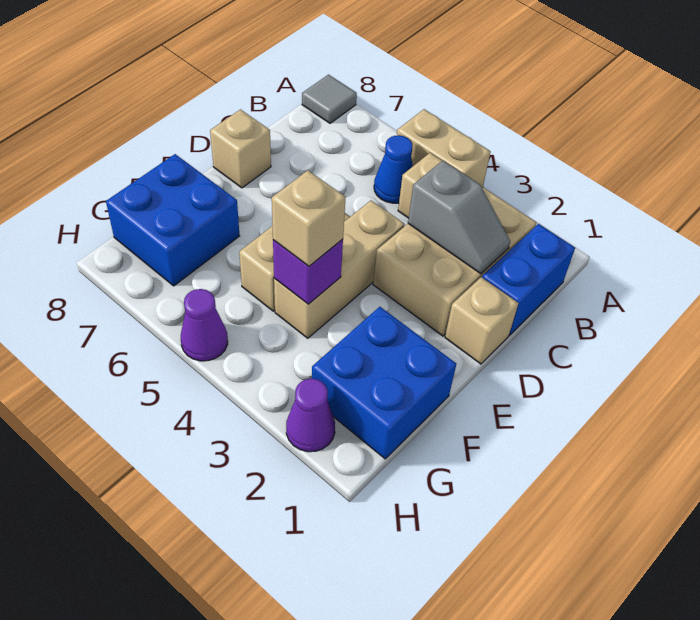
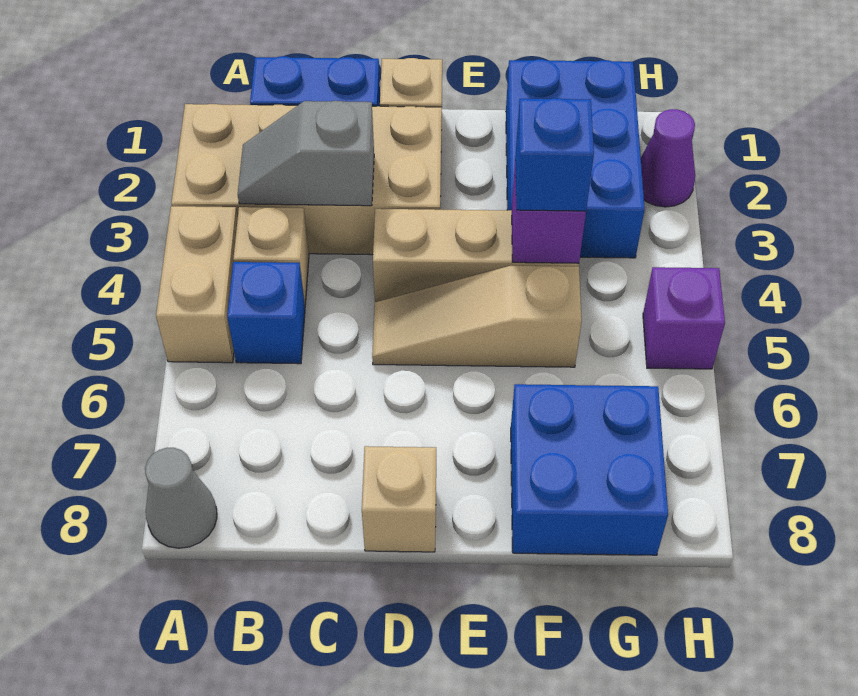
grey 1x1 tile [302,75,357,123] -> grey 1x1 cone [145,448,217,548]
tan 2x3 brick [373,187,537,336] -> tan 2x4 brick [171,104,442,255]
blue 1x1 cone [374,135,413,203] -> blue 1x1 brick [227,262,305,364]
grey 1x2 slope [408,161,510,274] -> grey 1x2 slope turned to [238,101,374,206]
blue 2x2 brick [312,307,456,459] -> blue 2x3 brick [506,59,645,258]
tan 1x1 brick [272,170,346,266] -> blue 1x1 brick [515,98,594,211]
purple 1x1 cone [181,289,228,361] -> purple 1x1 brick [643,267,725,369]

